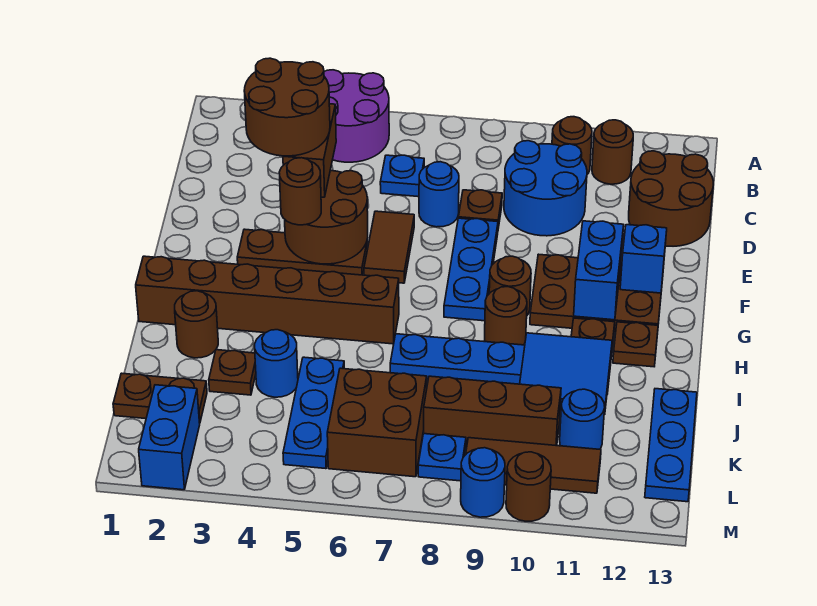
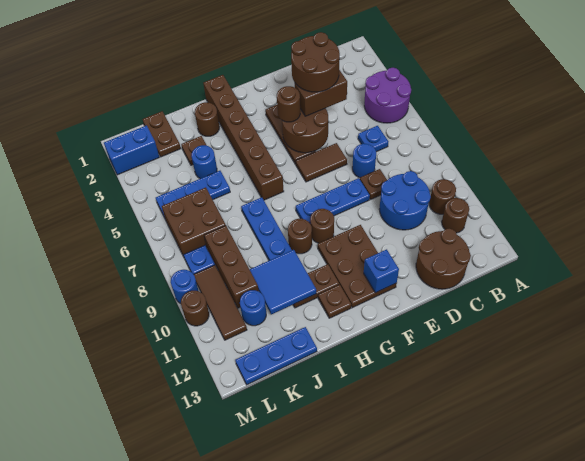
blue 1x2 brick [574,221,624,320] -> none

